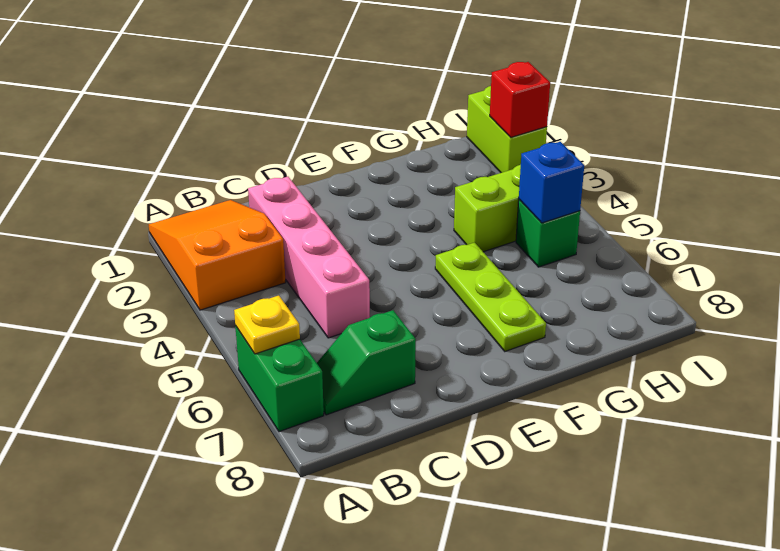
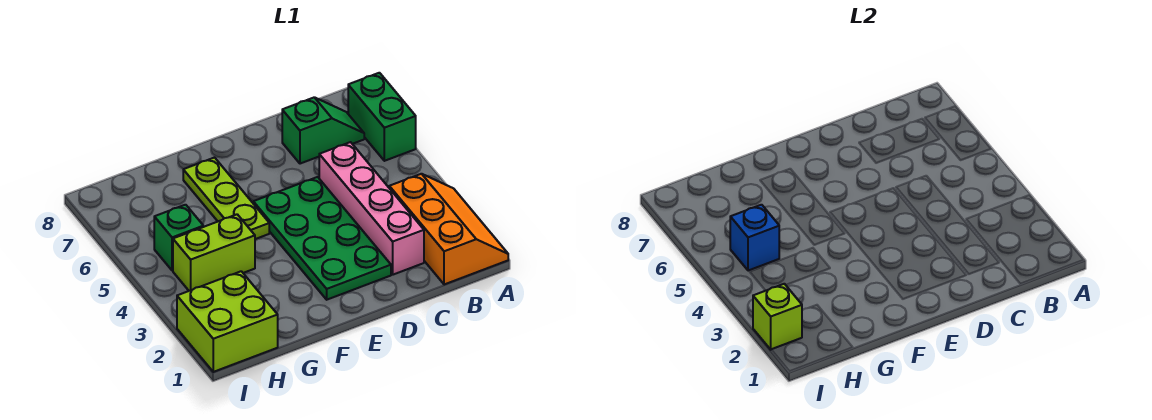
orange 2x3 slope [149,200,286,310] -> orange 2x3 slope turned to [389,174,508,285]
yellow 1x1 plate [234,296,300,354] -> none
none -> green 2x4 plate [253,177,391,300]
lime 1x2 brick [467,86,547,173] -> lime 2x2 brick [177,271,278,372]
red 1x1 brick [490,62,550,137] -> lime 1x1 brick [753,284,802,350]

